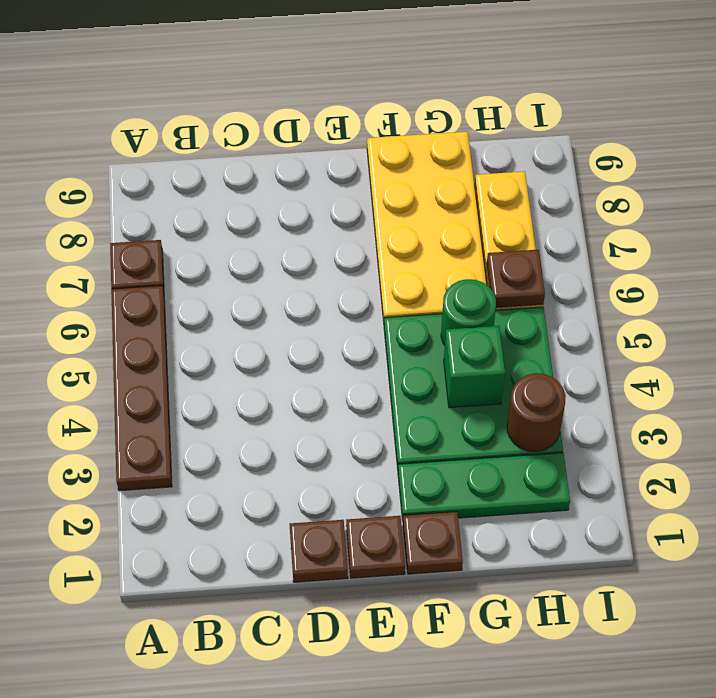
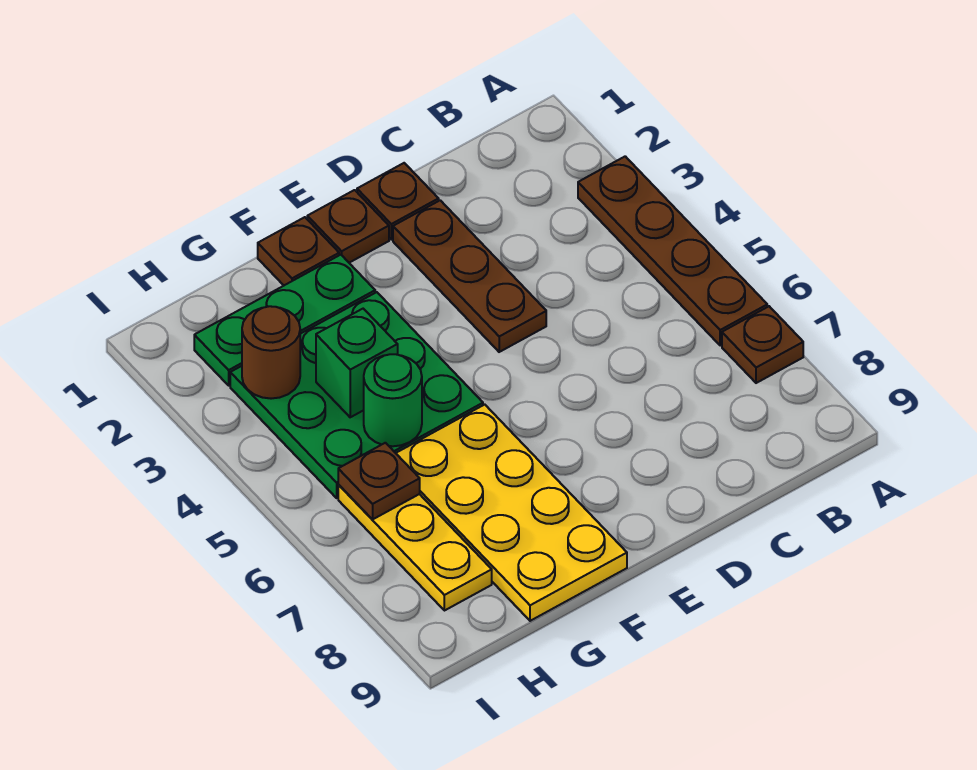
none -> brown 1x3 plate [393,200,546,352]

